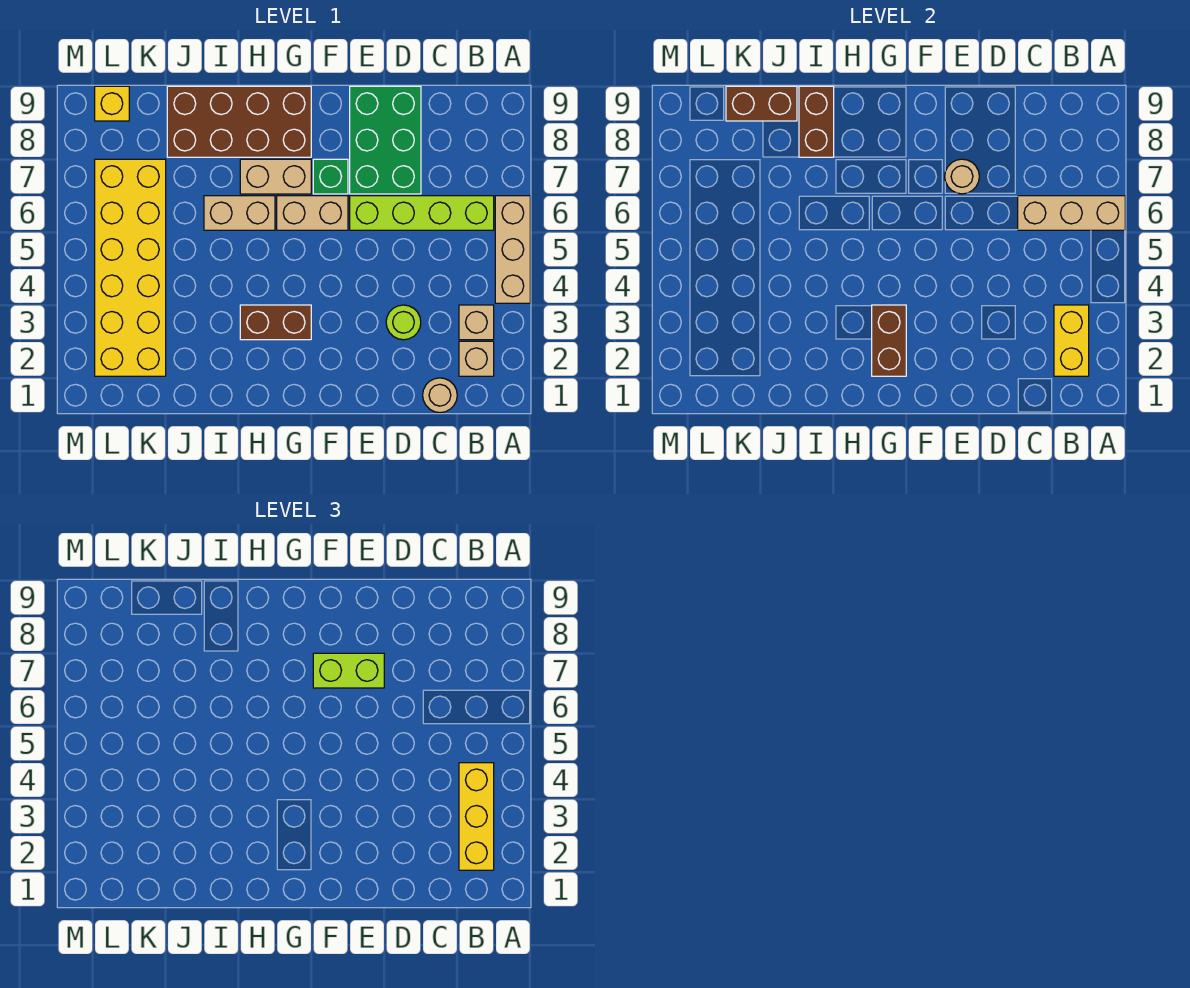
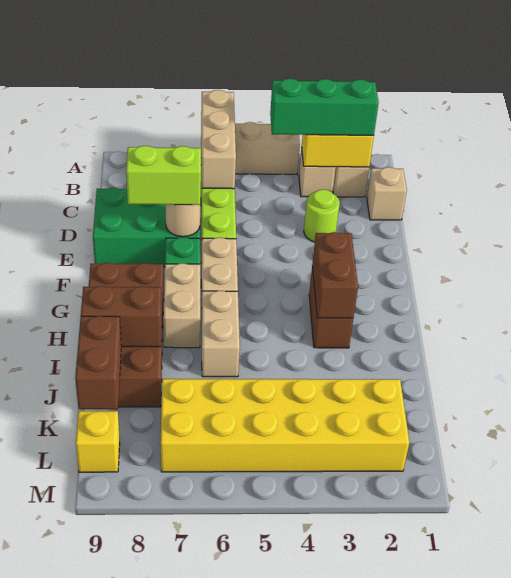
yellow 1x3 brick [459,763,494,870] -> green 1x3 brick [270,79,379,135]
tan 1x1 round brick [423,378,457,413] -> tan 1x1 brick [367,167,407,220]
lime 1x2 brick [313,653,384,688] -> lime 1x2 brick turned to [126,146,201,205]
brown 1x2 brick [872,305,906,376] -> brown 1x2 brick turned to [312,232,358,318]

